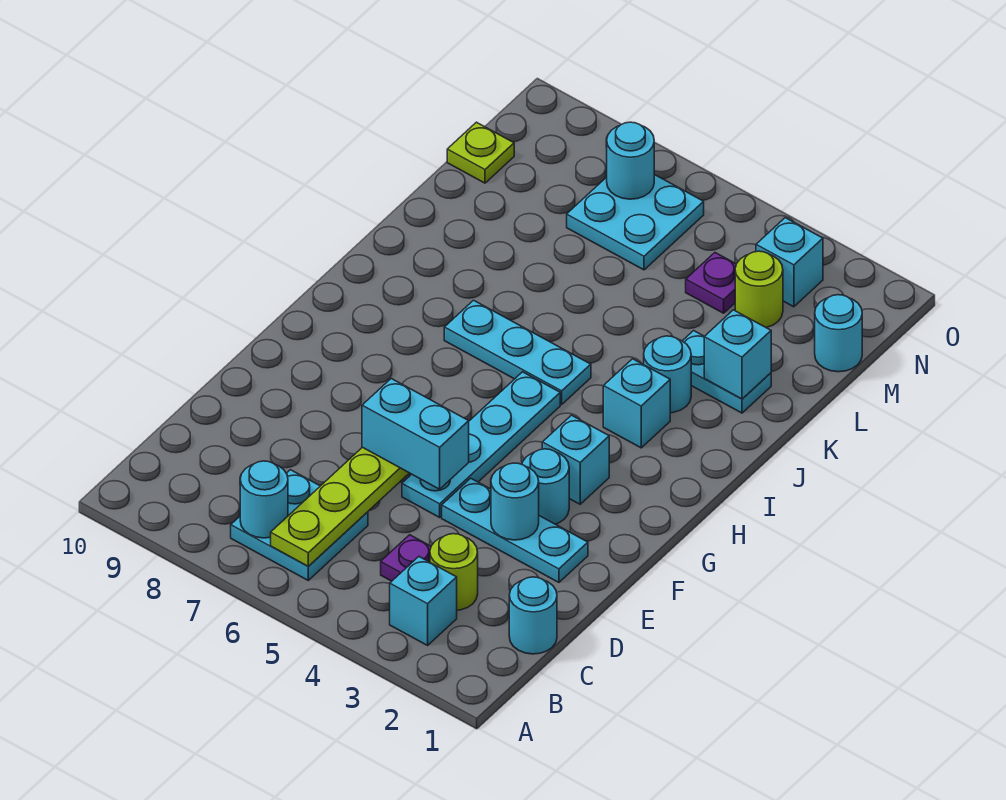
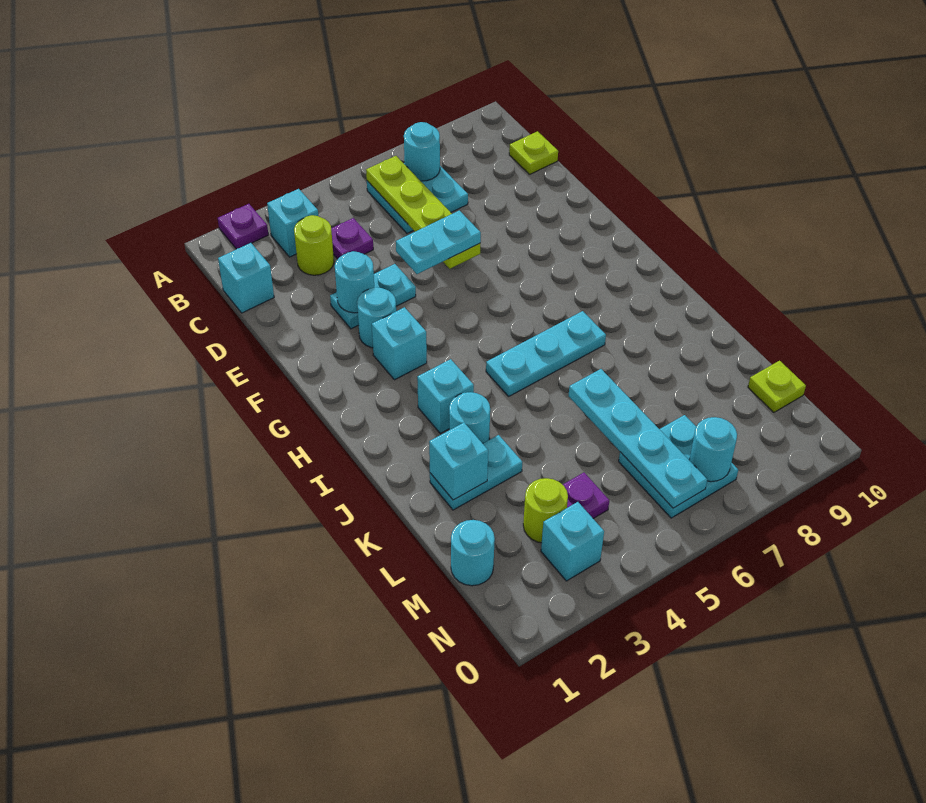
none -> purple 1x1 plate [218,204,268,249]
cyan 1x1 round brick [509,577,557,654] -> cyan 1x1 brick [218,243,274,313]
none -> lime 1x1 plate [509,131,558,174]
cyan 1x3 plate [442,478,588,582] -> cyan 1x2 plate [330,264,416,329]
cyan 1x4 plate [402,372,560,517] -> cyan 1x4 plate moved to [569,369,707,508]
cyan 1x2 brick [362,379,469,489] -> cyan 1x2 plate [396,210,481,274]

